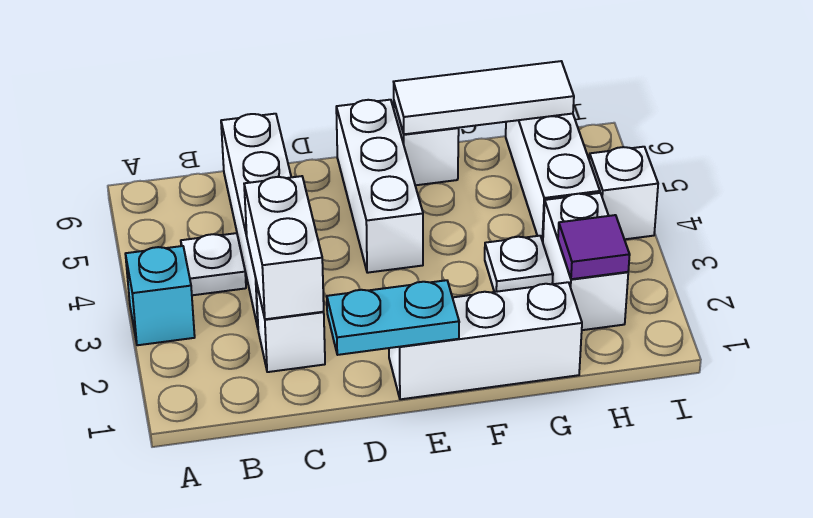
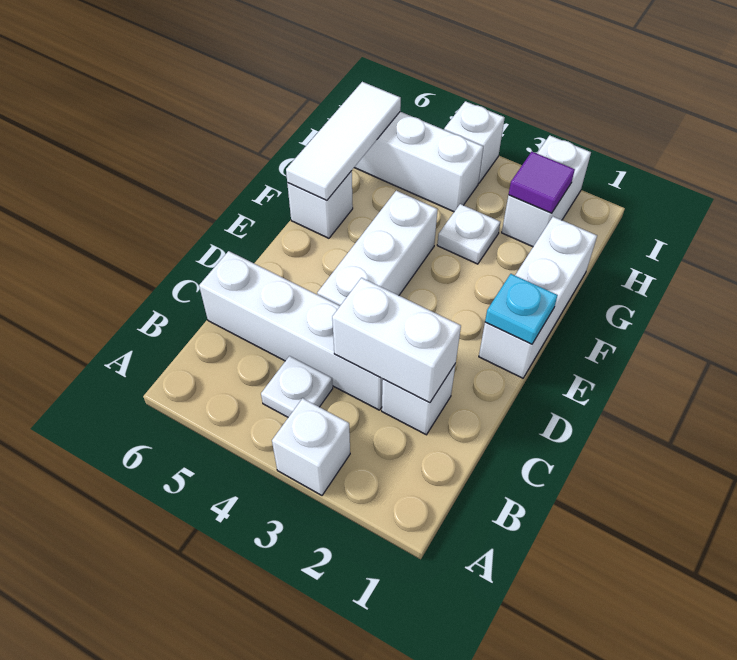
cyan 1x1 brick [126,246,195,345] -> white 1x1 brick [272,398,350,495]
cyan 1x2 plate [327,280,459,355] -> cyan 1x1 plate [485,274,558,344]
white 1x3 brick [336,100,423,273] -> white 1x3 brick turned to [317,191,438,306]
white 1x2 brick [543,193,628,330] -> white 1x2 brick turned to [502,135,591,247]

